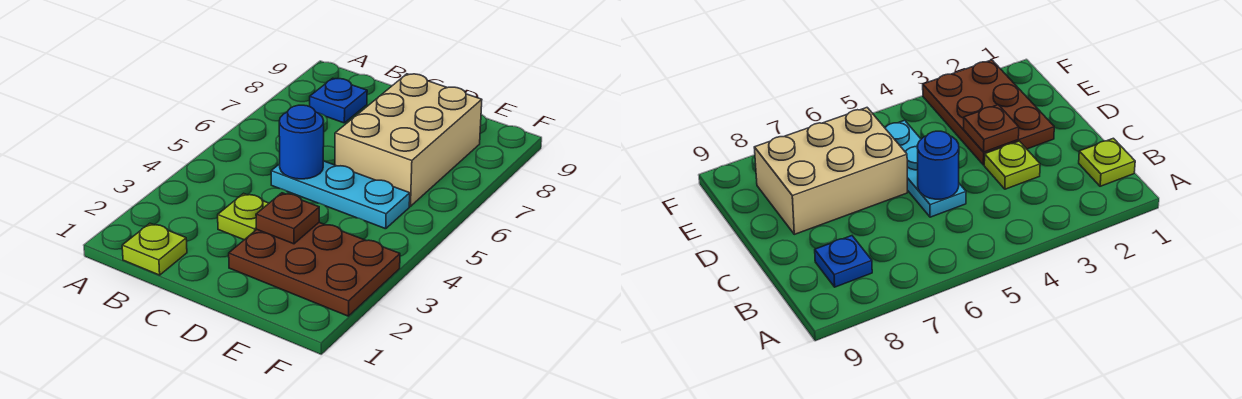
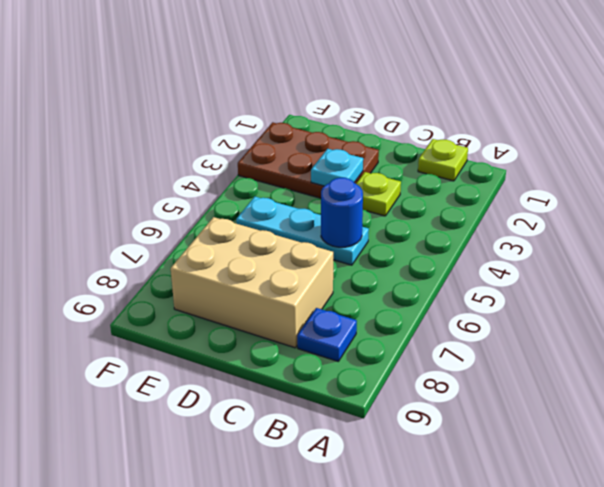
brown 1x1 plate [256,193,319,244] -> cyan 1x1 plate [311,149,363,186]
tan 2x3 brick [335,74,482,206] -> tan 2x3 brick turned to [171,217,333,348]

